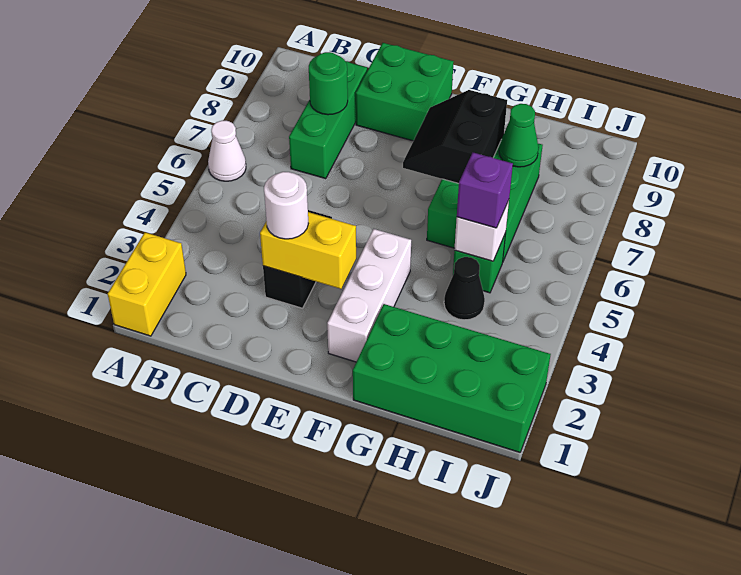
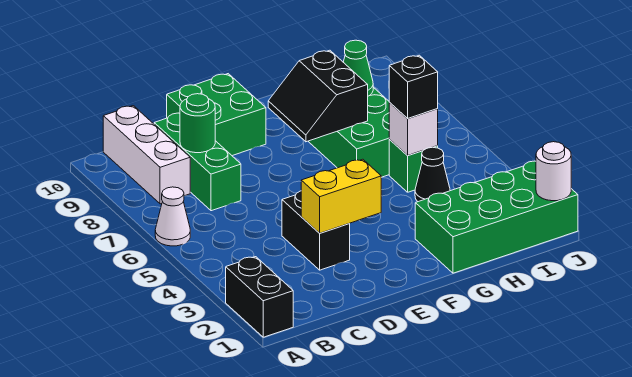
yellow 1x2 brick [108,232,186,336] -> black 1x2 brick [226,257,293,337]
white 1x1 round brick [264,172,308,239] -> white 1x1 round brick moved to [536,142,571,201]
white 1x3 brick [327,229,411,362] -> white 1x3 brick moved to [103,106,190,204]
purple 1x1 brick [457,153,513,228] -> black 1x1 brick [389,55,438,119]

